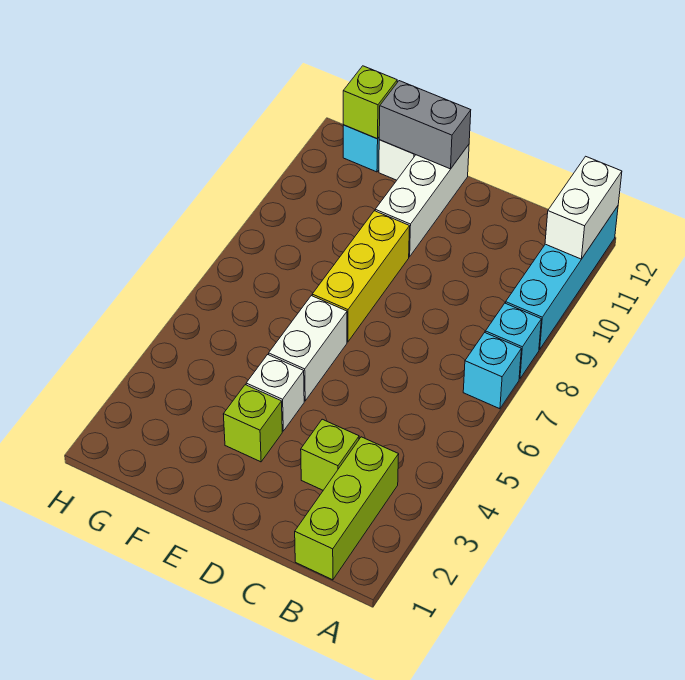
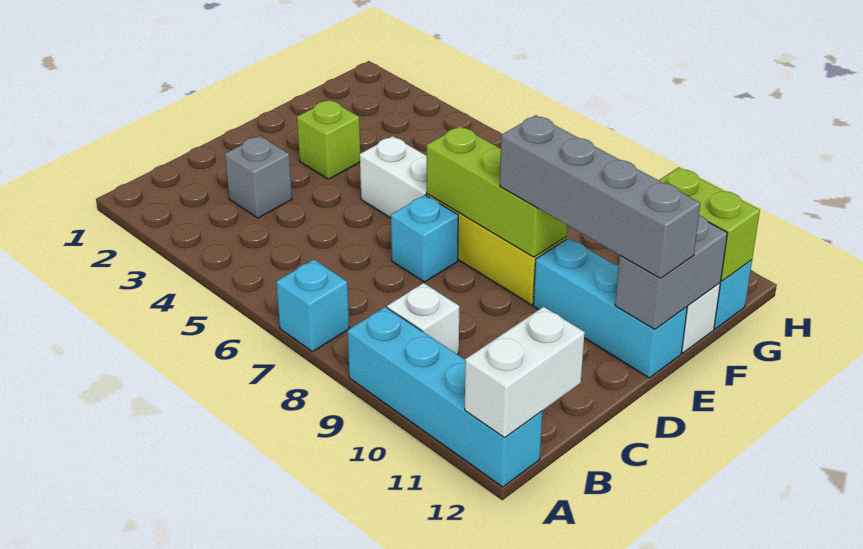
cyan 1x1 brick [485,303,541,379] -> cyan 1x1 brick moved to [391,195,458,282]
white 1x2 brick [545,156,622,259] -> white 1x2 brick turned to [465,307,585,438]
lime 1x3 brick [295,437,399,580] -> lime 1x3 brick moved to [426,126,567,257]
lime 1x1 brick [301,419,359,490] -> grey 1x1 brick [225,136,292,218]
white 1x1 brick [246,355,304,431] -> white 1x1 brick moved to [387,283,459,354]
none -> grey 1x4 brick [500,115,700,278]
white 1x3 brick [375,145,469,257] -> cyan 1x3 brick [533,238,687,378]
lime 1x1 brick [343,66,397,139] -> lime 1x2 brick [659,167,760,281]

